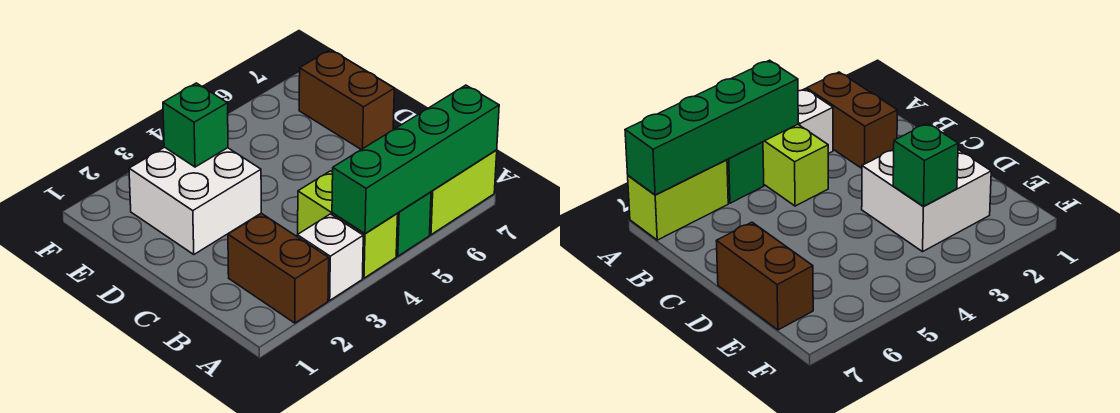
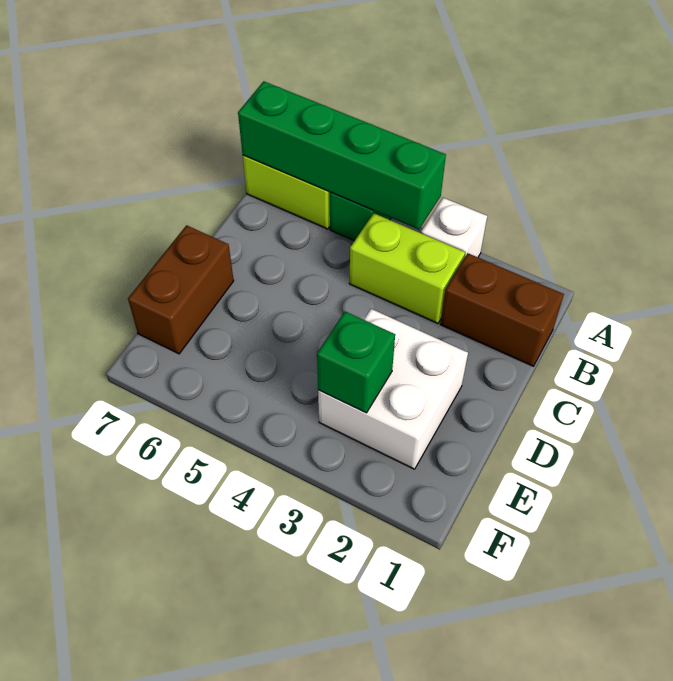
brown 1x2 brick [228,213,329,323] -> brown 1x2 brick turned to [440,253,564,366]
lime 1x2 brick [298,171,398,278] -> lime 1x2 brick turned to [349,213,465,324]

